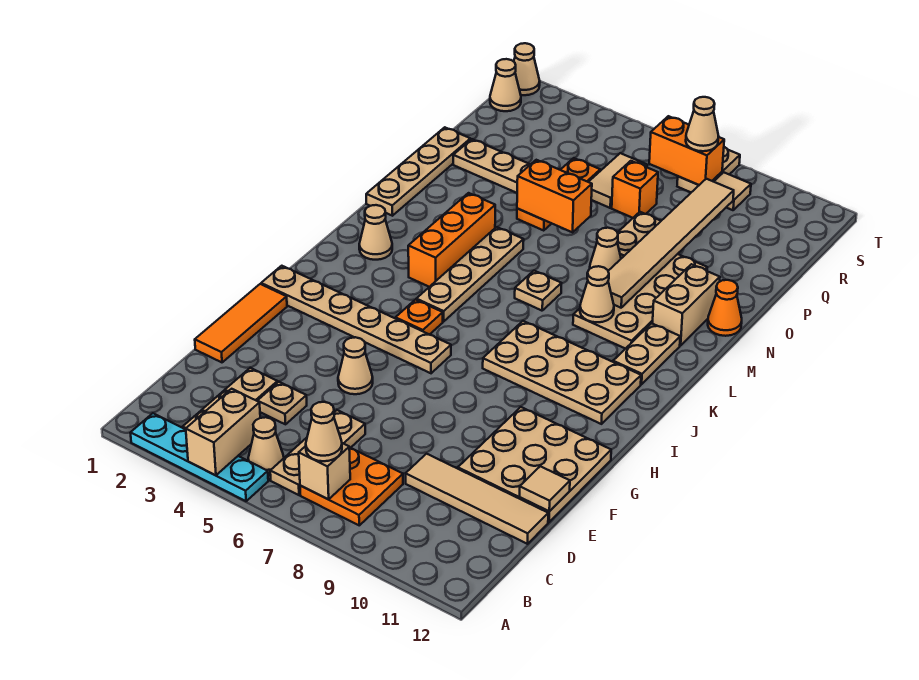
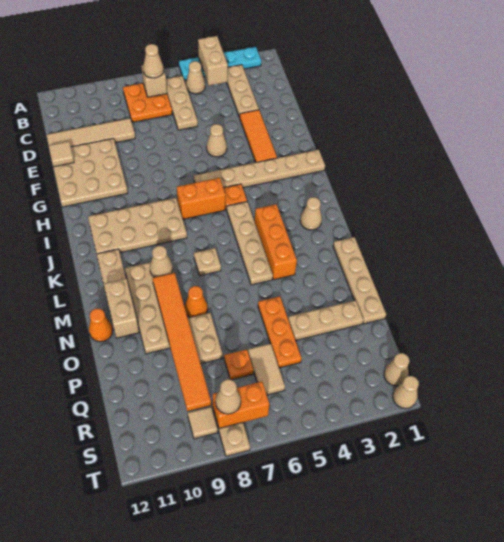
tan 1x1 plate [258,382,307,424] -> none
orange 1x3 tile [195,284,287,362] -> orange 1x3 tile moved to [240,110,277,163]
tan 1x6 tile [608,179,734,308] -> orange 1x6 tile [153,273,211,411]
tan 1x1 cone [590,228,621,271] -> orange 1x1 cone [185,286,208,317]
orange 1x2 brick [517,160,592,232] -> orange 1x2 brick moved to [177,178,225,219]
orange 1x1 brick [612,161,658,218] -> orange 1x1 plate [224,350,254,380]

